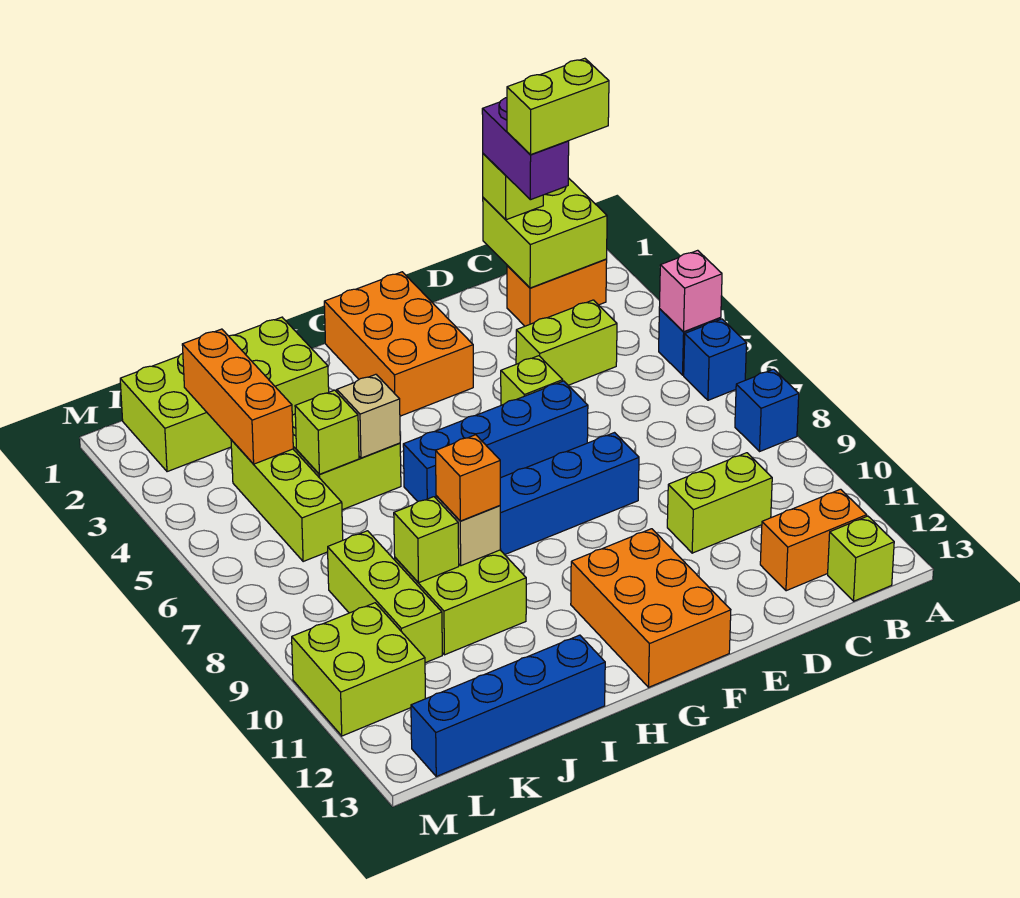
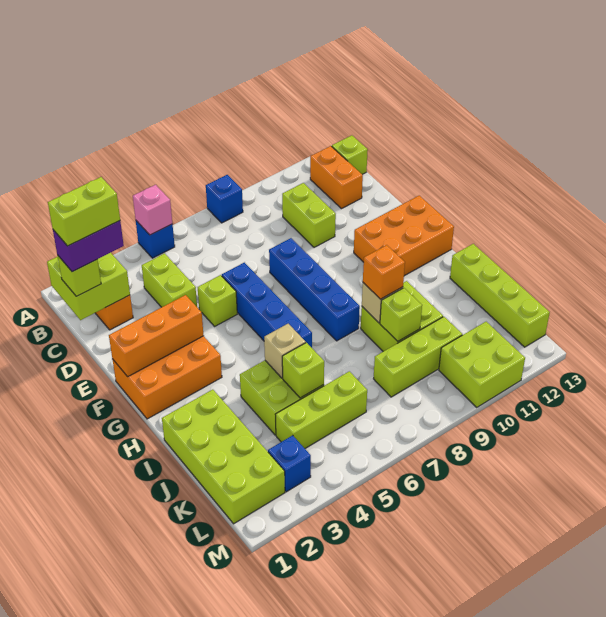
blue 1x1 brick [684,319,747,400] -> blue 1x1 brick moved to [268,435,311,492]
lime 1x2 brick [507,58,609,154] -> lime 1x2 brick turned to [48,177,120,246]
blue 1x4 brick [411,635,605,776] -> lime 1x4 brick [450,244,550,347]
orange 1x3 brick [182,329,293,464] -> orange 1x3 brick moved to [109,295,204,377]

